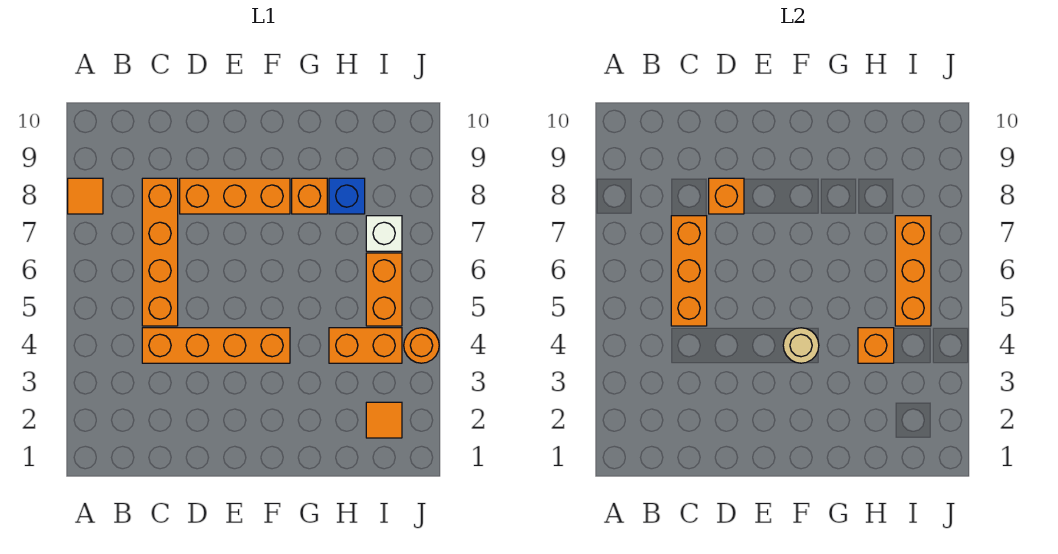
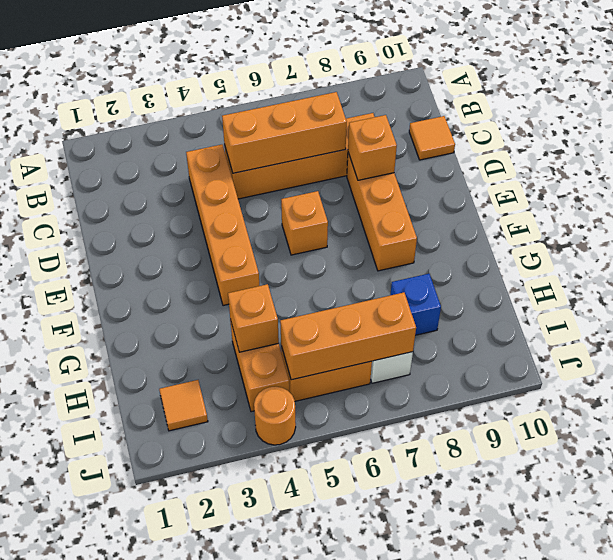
orange 1x1 tile [68,178,103,214] -> orange 1x1 tile moved to [409,116,455,160]
tan 1x1 round brick [783,328,819,363] -> none
orange 1x1 brick [292,178,327,214] -> orange 1x1 brick moved to [281,191,328,255]

